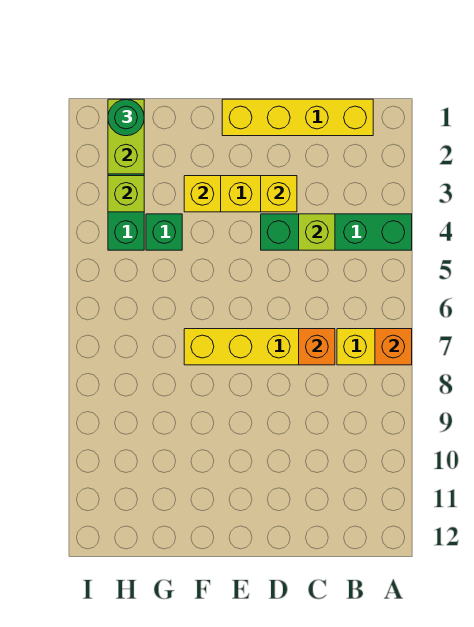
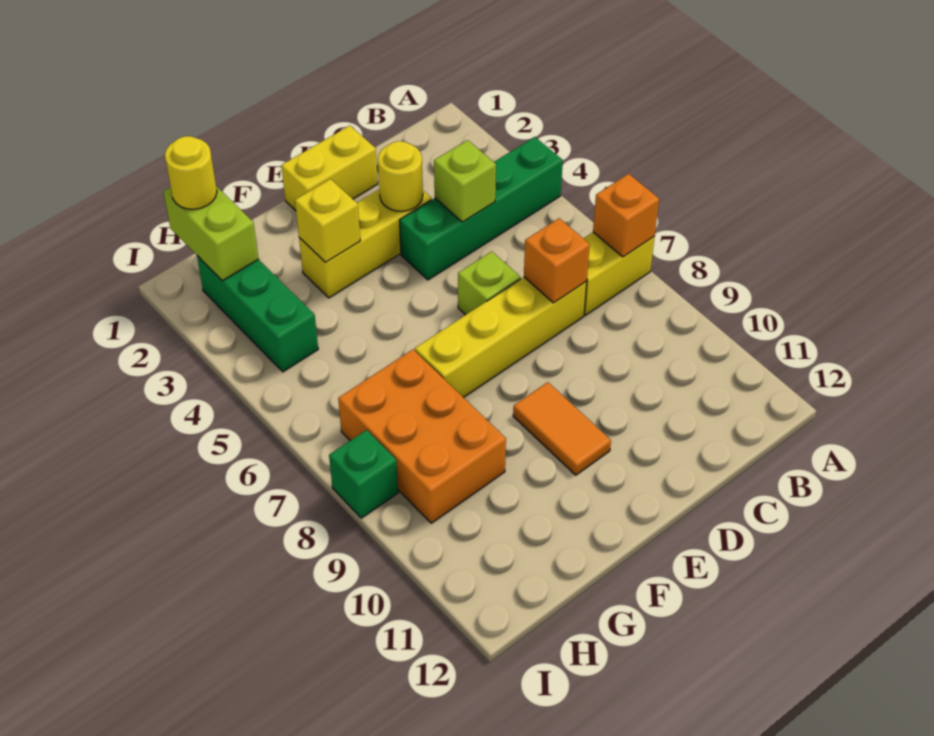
yellow 1x4 brick [222,99,373,136] -> yellow 1x2 brick [281,126,378,211]
yellow 1x1 brick [261,176,297,212] -> yellow 1x1 round brick [378,141,423,211]
none -> orange 1x2 tile [513,382,611,475]
green 1x1 brick [146,214,182,250] -> green 1x1 brick moved to [329,430,398,518]
none -> orange 2x3 brick [338,350,506,523]
green 1x1 round brick [108,99,144,136] -> yellow 1x1 round brick [165,136,217,209]
lime 1x1 brick [108,176,144,212] -> lime 1x1 brick moved to [458,251,521,315]

